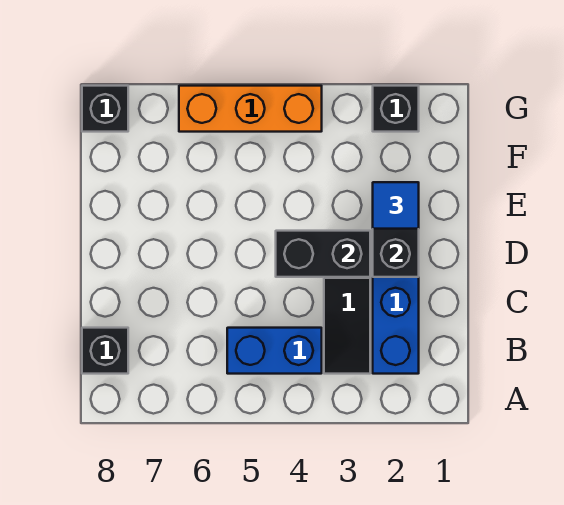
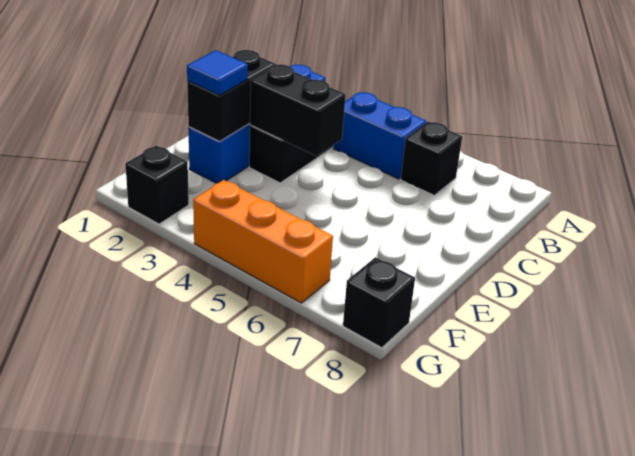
black 1x1 brick [82,328,128,374] -> black 1x1 brick moved to [401,122,462,195]

